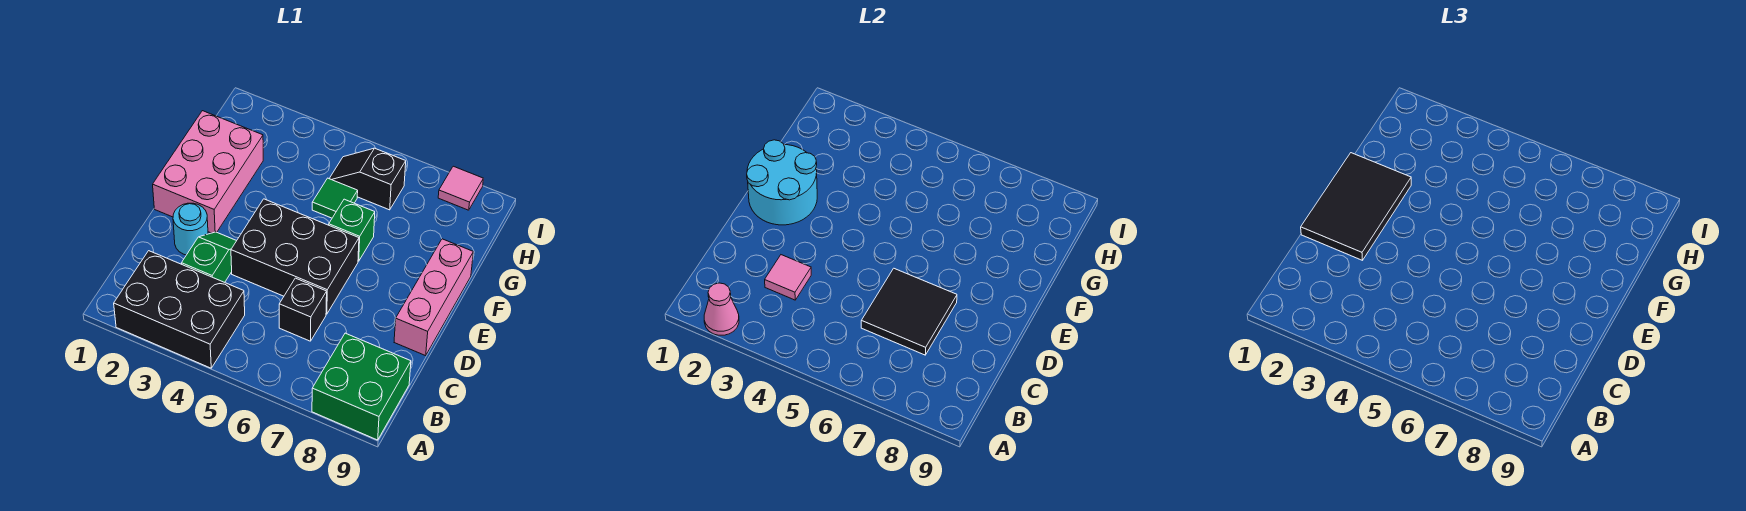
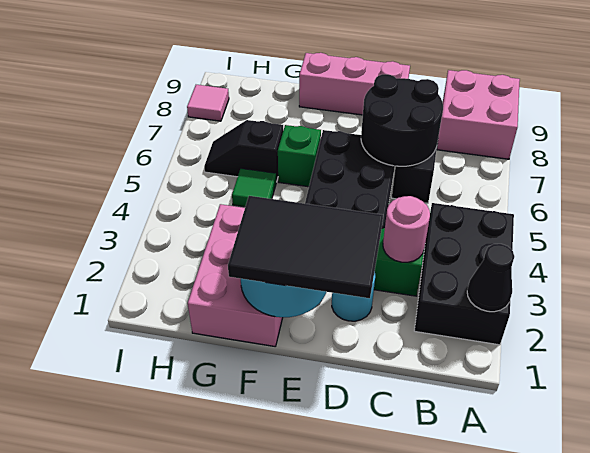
pink 1x1 cone [704,283,739,335] -> black 1x1 cone [467,244,514,312]
green 2x2 brick [312,333,411,440] -> pink 2x2 brick [437,70,520,159]
pink 1x1 tile [765,255,811,300] -> pink 1x1 round brick [383,196,430,262]
black 2x2 tile [861,268,957,355] -> black 2x2 round brick [361,74,443,166]
pink 2x3 brick [153,111,263,233] -> pink 2x3 brick turned to [188,204,283,346]
black 1x2 slope [329,148,406,210] -> black 1x2 slope turned to [204,120,283,182]

